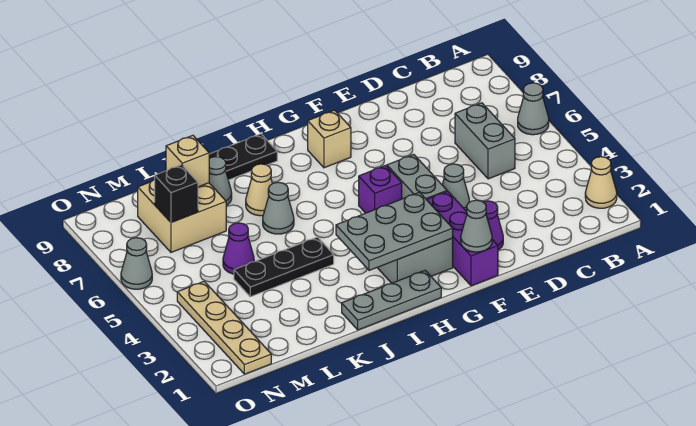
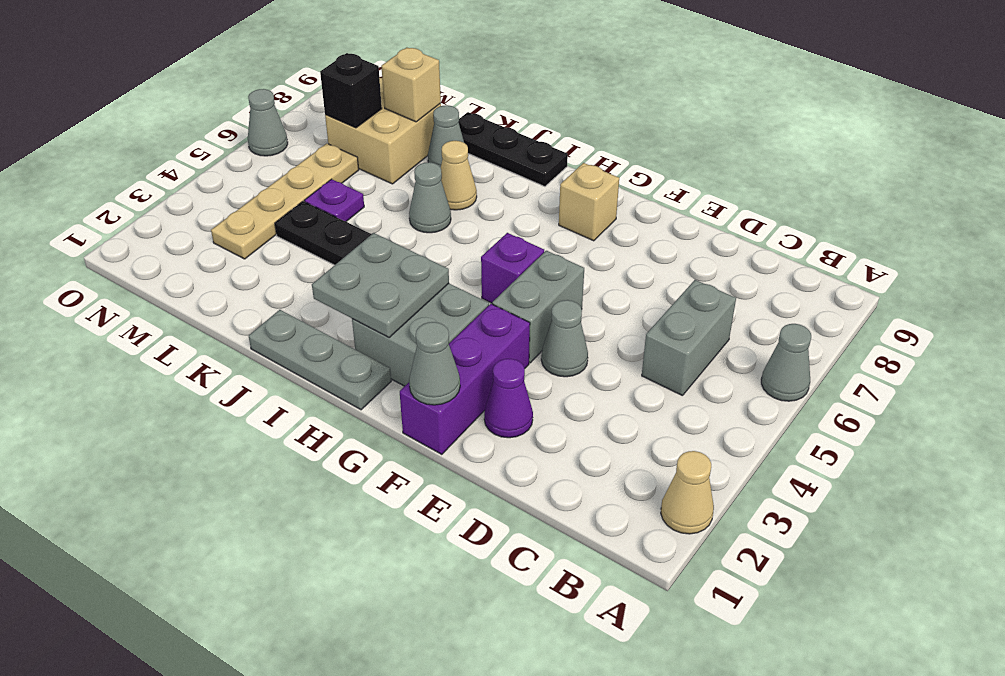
grey 2x3 plate [336,192,453,270] -> grey 2x2 plate [312,233,449,338]
purple 1x1 cone [223,223,254,274] -> purple 1x1 plate [304,179,364,222]
tan 1x4 plate [177,281,271,374] -> tan 1x4 plate moved to [211,144,359,259]

